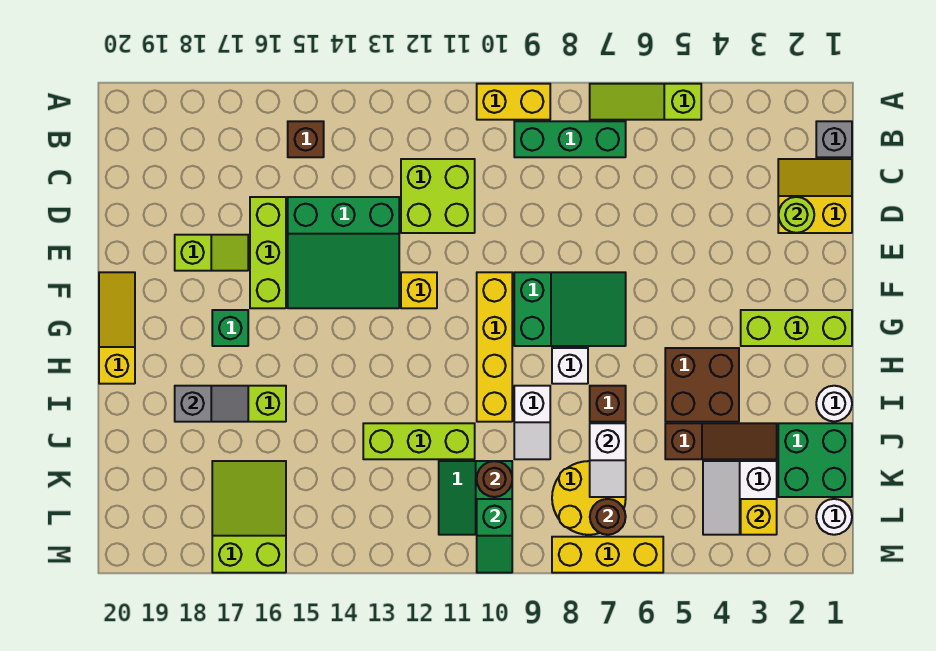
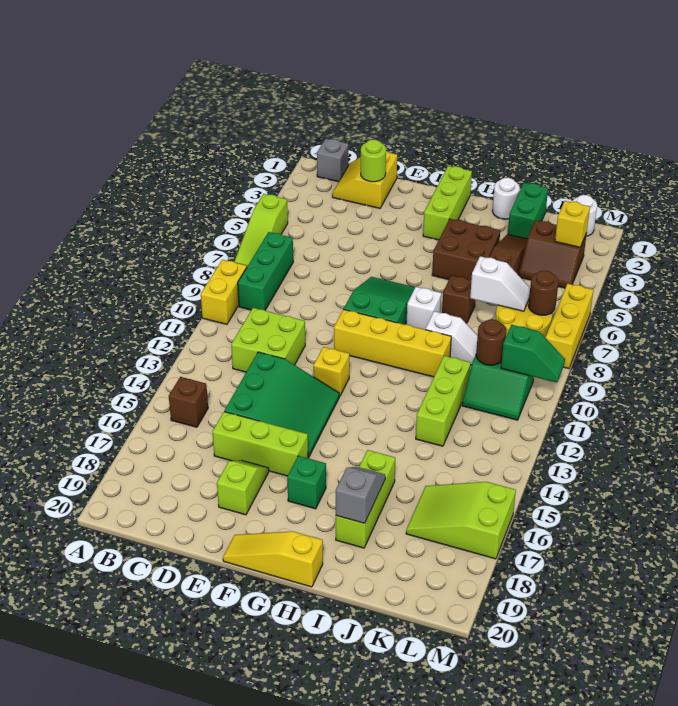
green 2x2 brick [778,423,852,497] -> green 1x2 brick [508,183,548,239]
white 2x2 slope [703,461,777,535] -> brown 2x2 slope [519,220,587,288]

